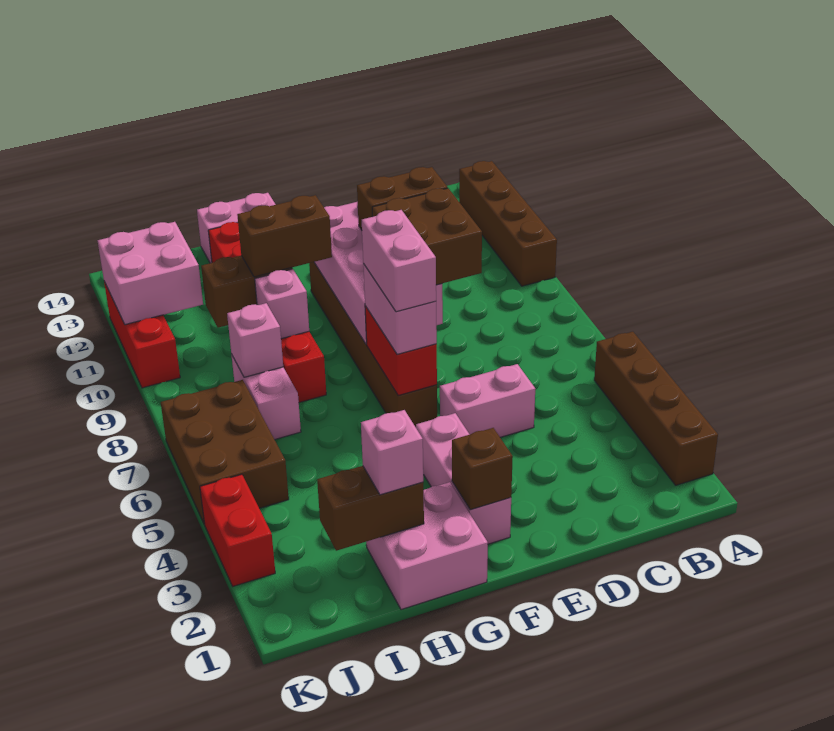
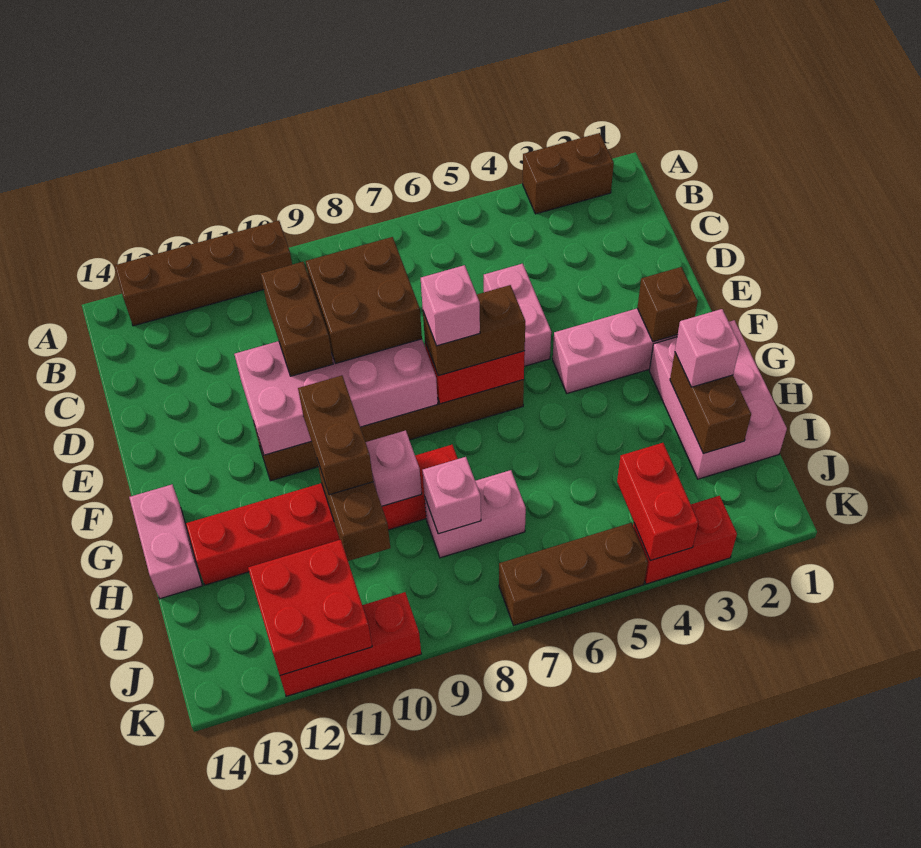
brown 1x4 brick [594,332,718,485] -> brown 1x2 brick [523,133,614,214]
pink 1x2 brick [363,264,437,354] -> brown 1x2 brick [423,285,525,376]
pink 1x2 brick [362,210,436,312] -> pink 1x1 brick [421,265,480,346]
pink 2x2 brick [366,482,488,610] -> pink 2x3 brick [649,320,787,479]
none -> red 1x2 brick [617,443,698,561]
brown 2x3 brick [161,380,289,524] -> brown 1x3 brick [499,523,648,625]
pink 2x2 brick [98,222,203,325] -> red 2x2 brick [248,540,372,675]

